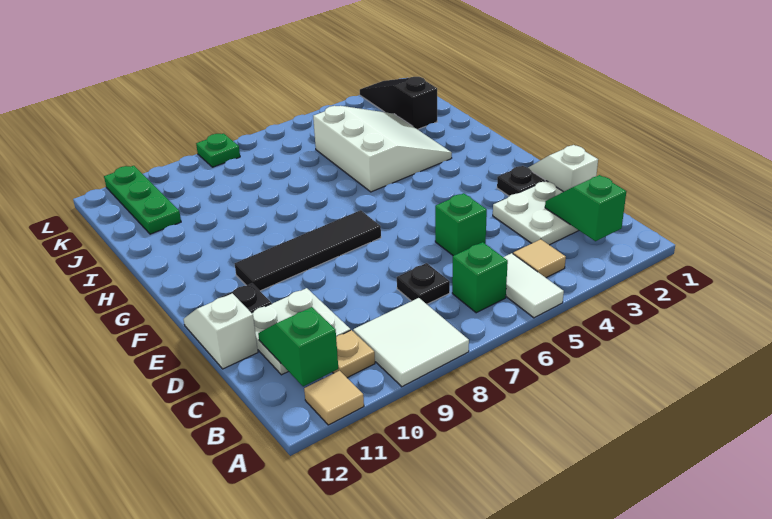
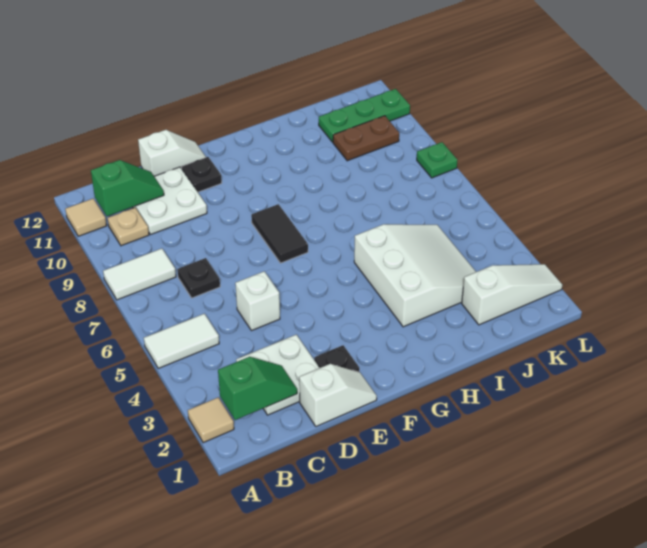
white 2x2 tile [353,298,469,387] -> white 1x2 tile [103,248,176,300]
tan 1x1 tile [513,239,566,278] -> tan 1x1 tile moved to [188,398,234,443]
green 1x1 brick [452,242,508,313] -> none
green 1x1 brick [435,193,487,256] -> white 1x1 brick [235,271,280,331]
black 1x4 tile [235,210,381,291] -> black 1x2 tile [251,204,308,263]
white 3x3 slope [313,106,452,192] -> white 3x3 slope turned to [354,224,476,327]
black 1x3 slope [360,77,437,129] -> white 1x3 slope [462,264,562,325]
none -> brown 1x2 plate [333,116,399,161]

